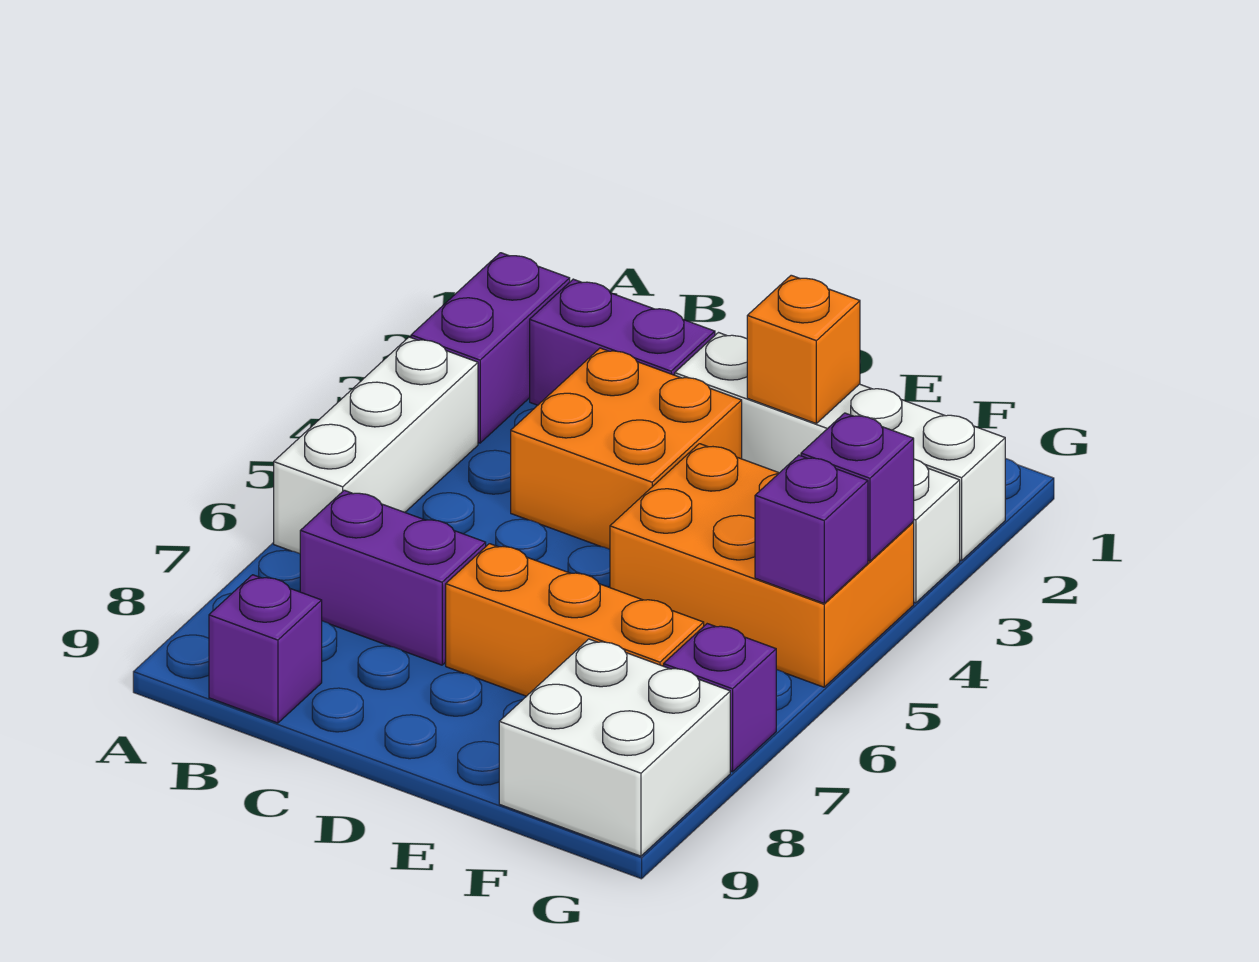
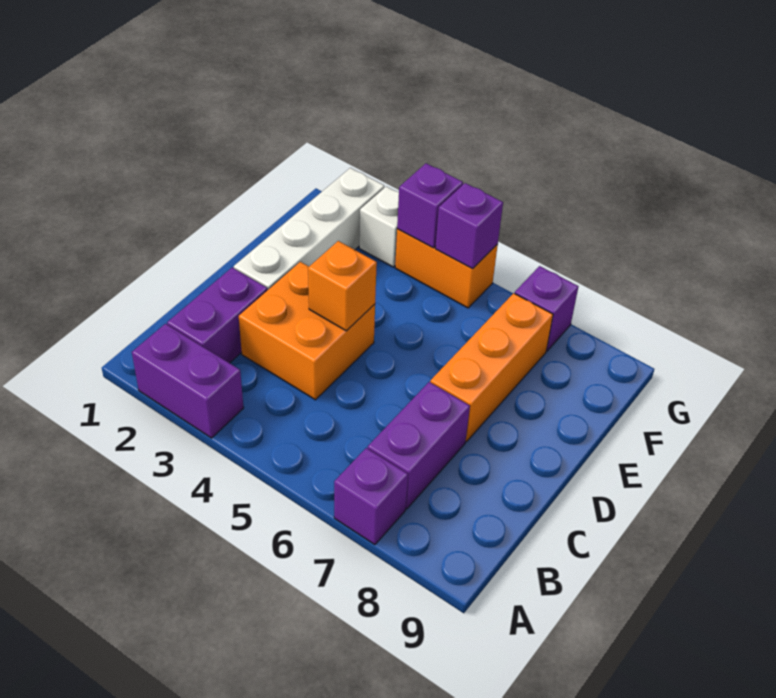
white 1x3 brick [274,337,478,554] -> none
purple 1x1 brick [209,575,322,723] -> purple 1x1 brick moved to [334,448,408,545]
orange 1x1 brick [747,275,860,423] -> orange 1x1 brick moved to [308,241,377,331]
orange 2x3 brick [610,444,914,687] -> orange 1x2 brick [395,229,498,308]
white 2x2 brick [499,639,730,856] -> none

